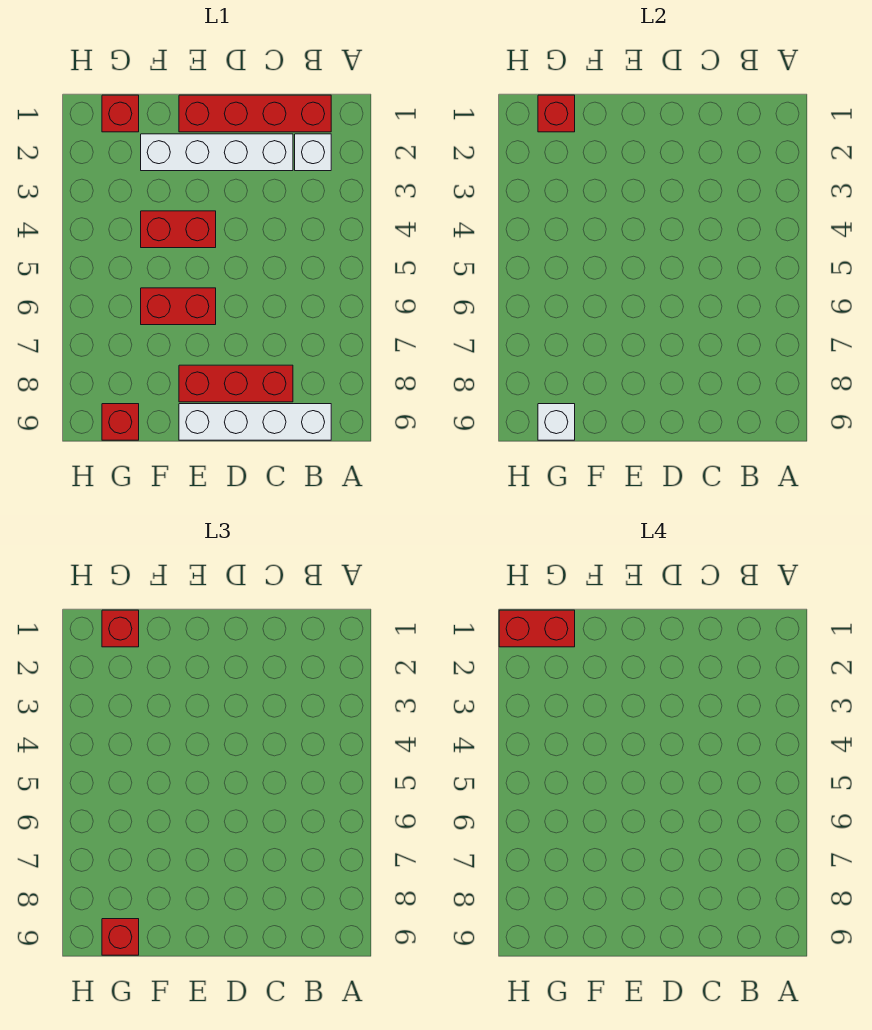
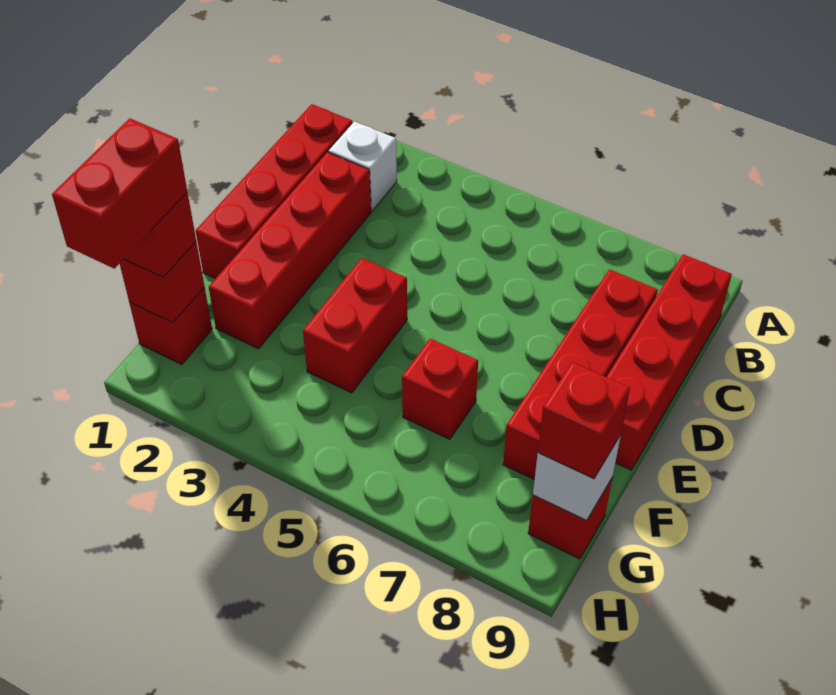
white 1x4 brick [179,404,331,440] -> red 1x4 brick [607,254,732,470]
white 1x4 brick [141,134,293,171] -> red 1x4 brick [209,152,371,349]
red 1x3 brick [179,365,293,402] -> red 1x4 brick [503,269,658,480]
red 1x2 brick [141,288,216,325] -> red 1x1 brick [402,339,478,439]

